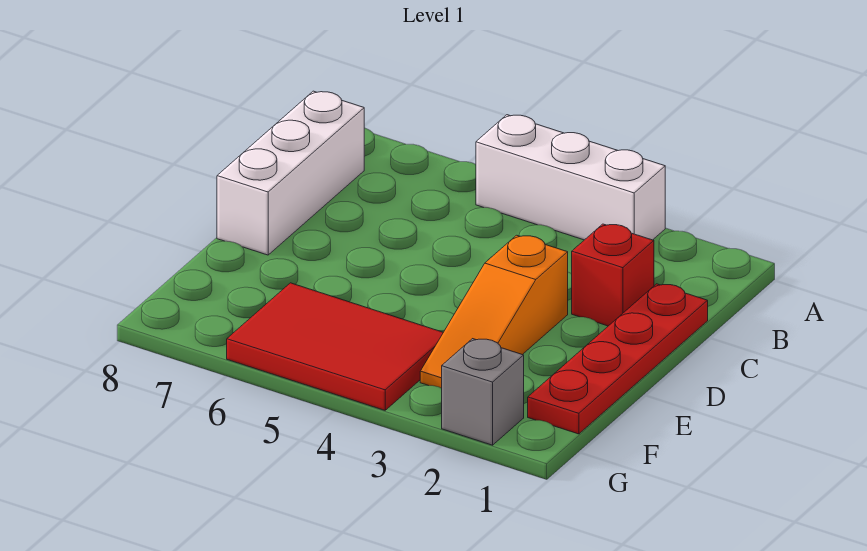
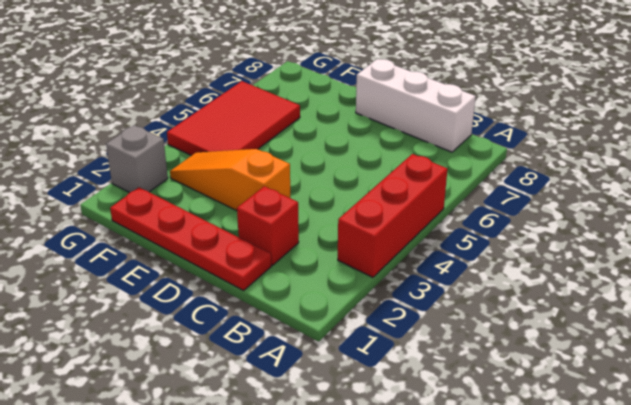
white 1x3 brick [476,115,665,240] -> red 1x3 brick [338,154,447,277]

